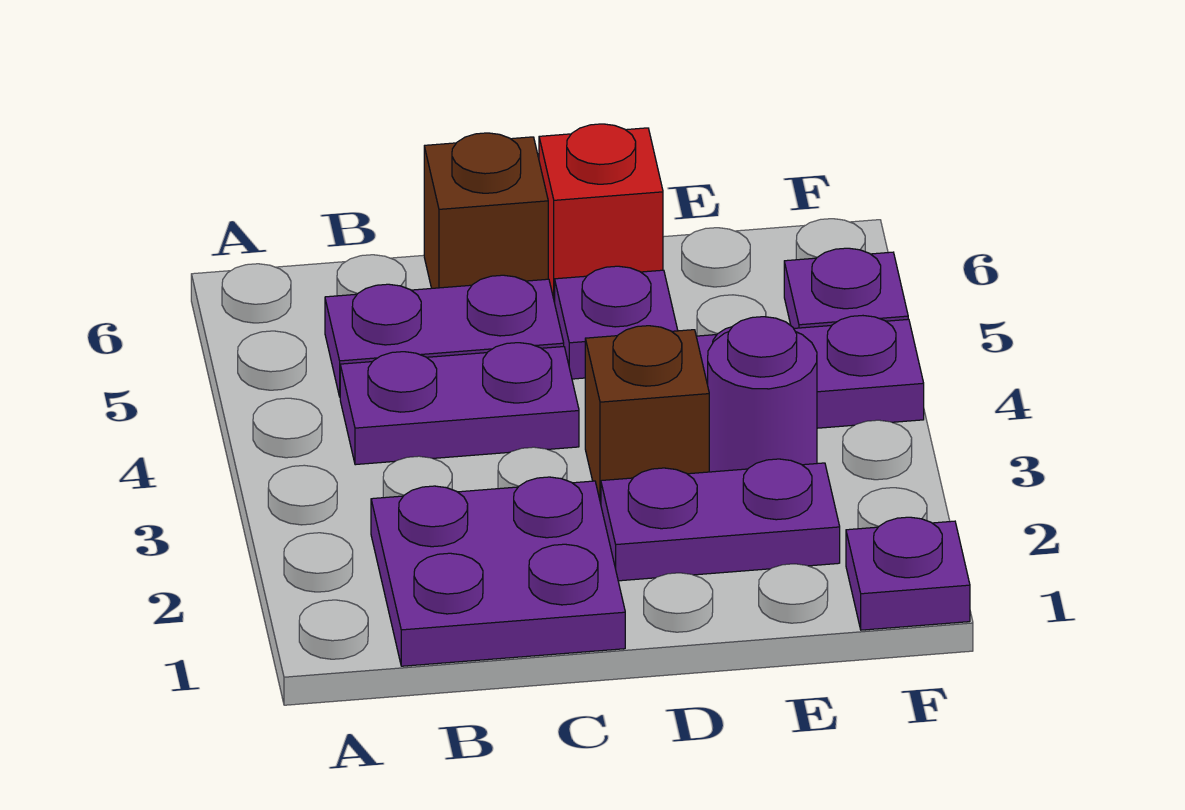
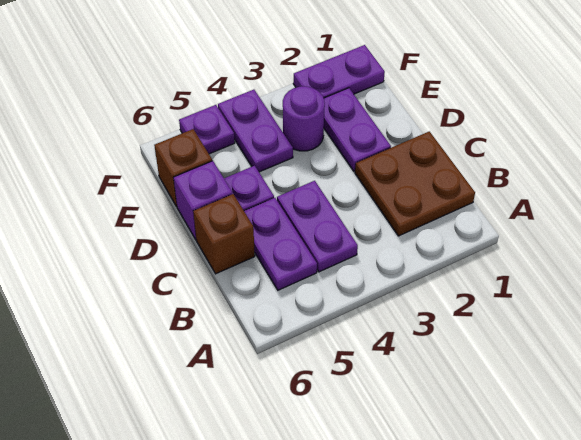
purple 2x2 plate [371,477,625,666] -> brown 2x2 plate [355,131,475,236]
brown 1x1 brick [585,326,709,504] -> brown 1x1 brick moved to [154,129,212,207]
red 1x1 brick [539,124,663,303] -> purple 1x1 brick [173,161,232,239]
purple 1x1 plate [846,517,970,630] -> purple 1x2 plate [293,45,385,98]

